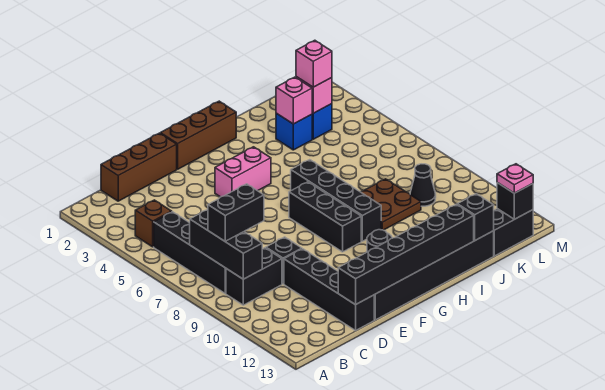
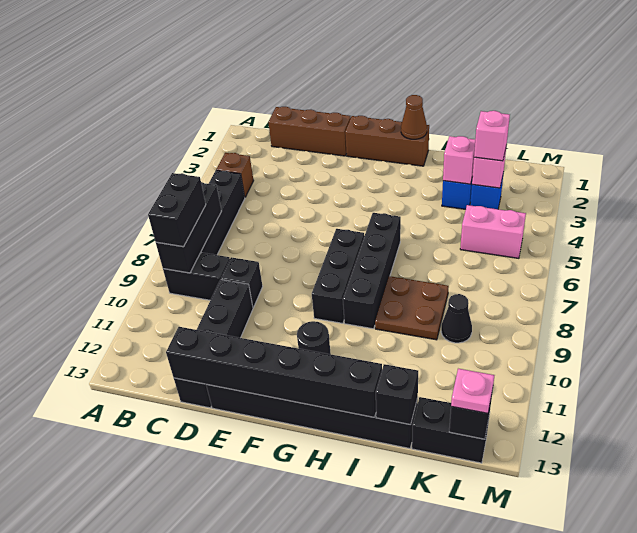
black 1x2 brick [208,184,264,241] -> black 1x2 brick turned to [148,173,206,247]
pink 1x2 brick [215,147,271,197] -> pink 1x2 brick moved to [460,205,526,258]
none -> brown 1x1 cone [401,95,427,139]

